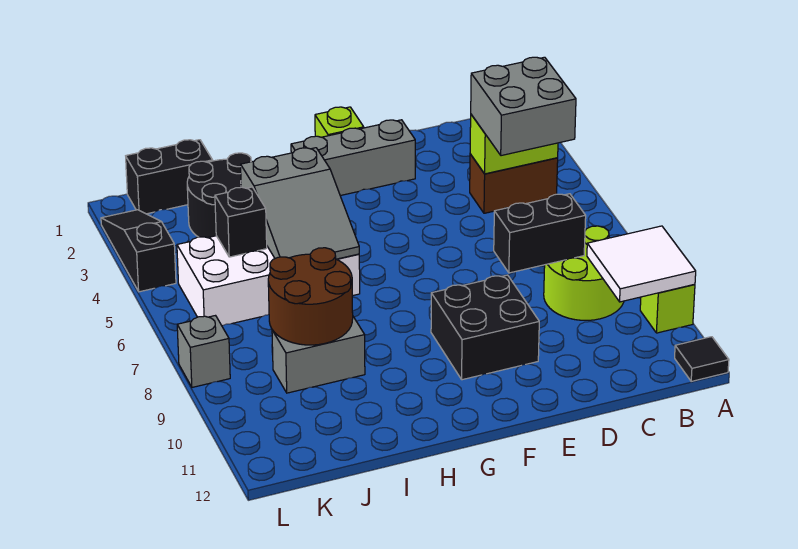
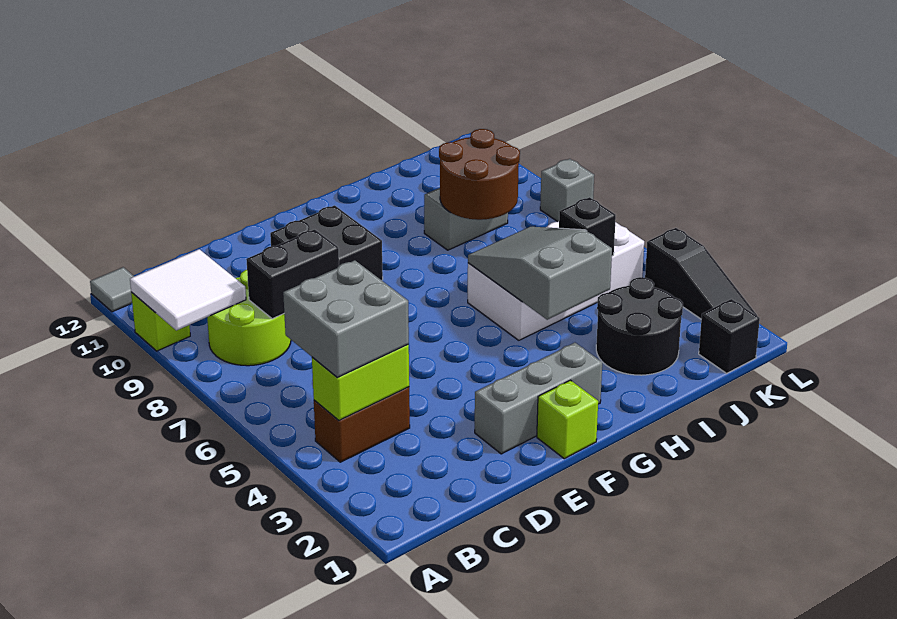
black 1x1 tile [675,337,729,381] -> grey 1x1 tile [90,267,134,312]
black 1x2 brick [126,140,213,214] -> black 1x1 brick [699,299,760,373]

